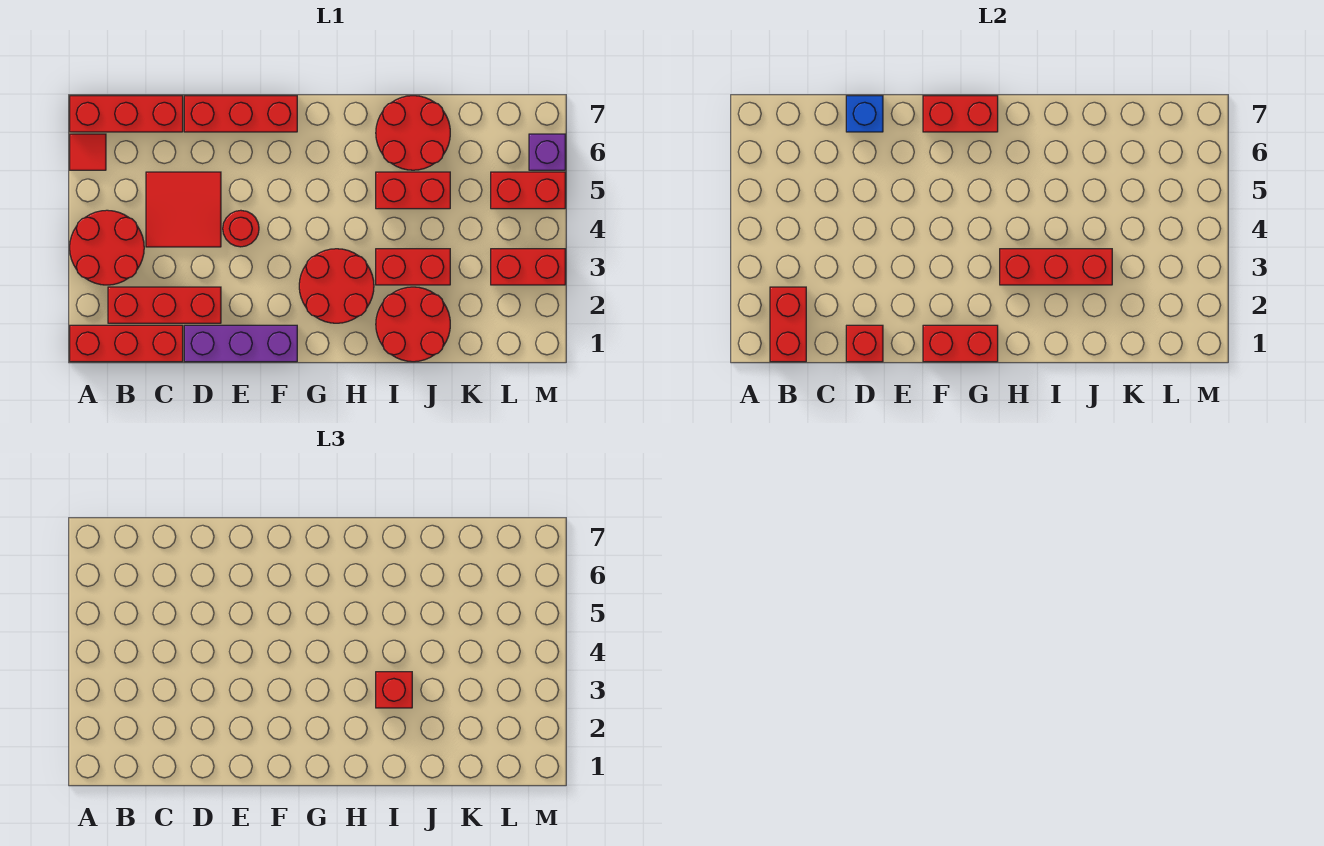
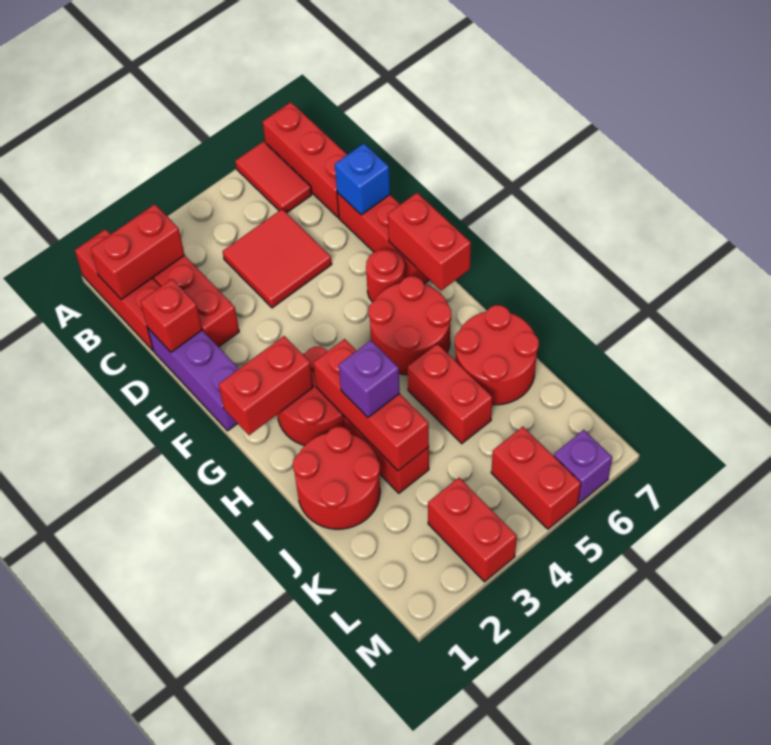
red 2x2 round brick [70,210,144,285] -> red 2x2 round brick moved to [369,276,451,375]
red 1x1 tile [70,134,106,170] -> red 1x2 tile [235,141,312,213]
red 1x1 round brick [223,210,259,247] -> red 1x1 round brick moved to [366,249,405,302]
red 1x2 brick [923,325,998,362] -> red 1x2 brick turned to [219,336,313,435]
red 1x1 brick [376,672,412,708] -> purple 1x1 brick [339,340,400,417]

